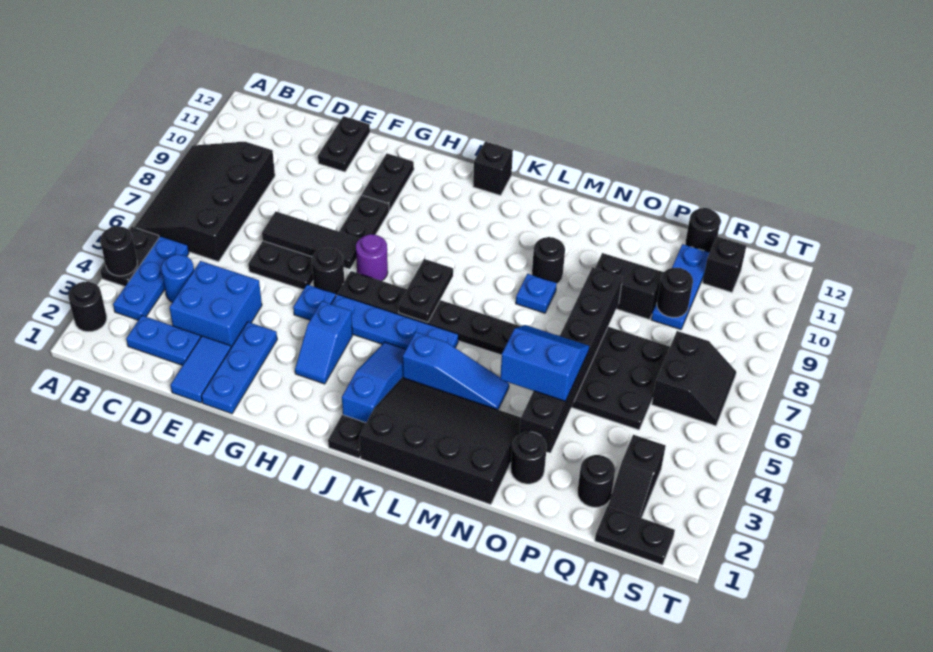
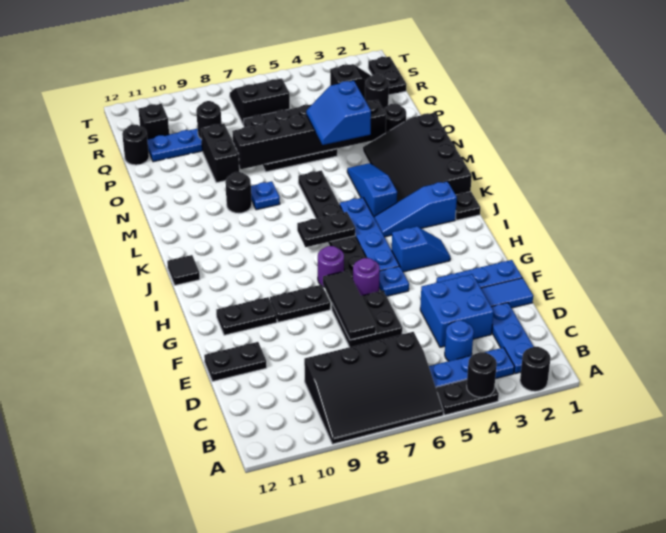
blue 1x2 plate [126,316,201,365] -> blue 1x3 plate [492,303,534,374]
black 1x1 round brick [312,247,344,295] -> purple 1x1 round brick [353,258,380,296]
black 1x1 brick [473,142,513,195] -> black 1x1 tile [167,255,200,285]

